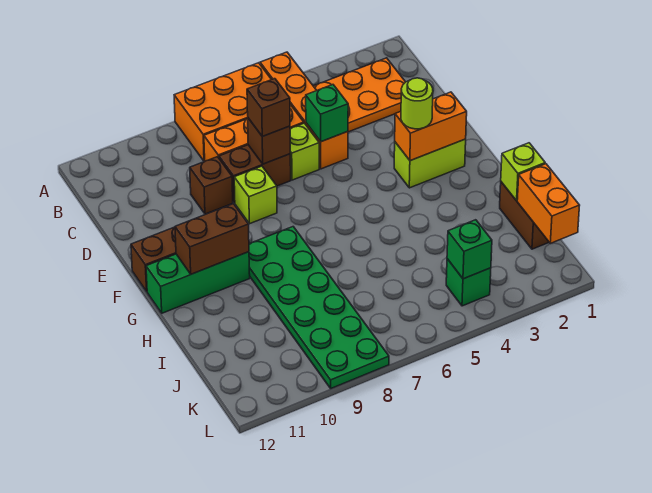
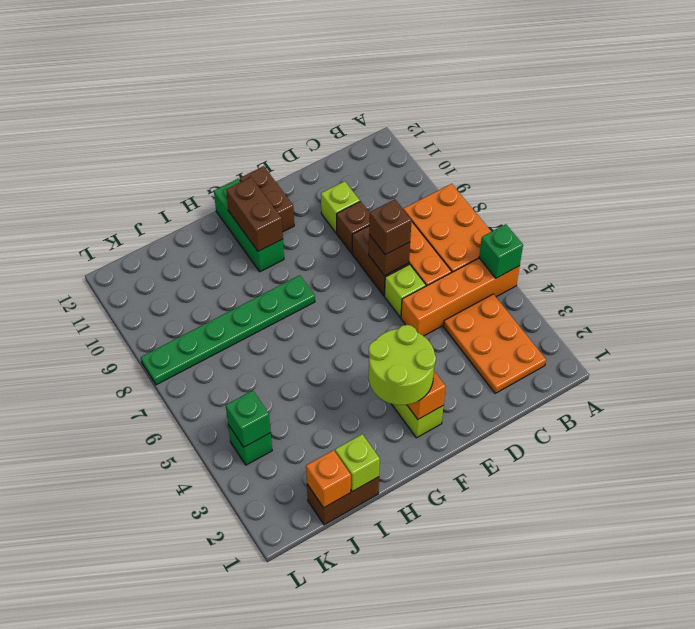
green 1x1 brick [306,85,348,142] -> green 1x1 brick moved to [479,224,523,278]
lime 1x1 brick [234,166,277,224] -> lime 1x1 brick moved to [321,181,360,233]
lime 1x1 round brick [401,78,433,129] -> lime 2x2 round brick [369,325,436,405]
green 2x6 plate [249,227,389,388] -> green 1x6 plate [141,275,315,385]
orange 1x2 brick [517,164,580,243] -> orange 1x1 brick [306,450,351,508]

